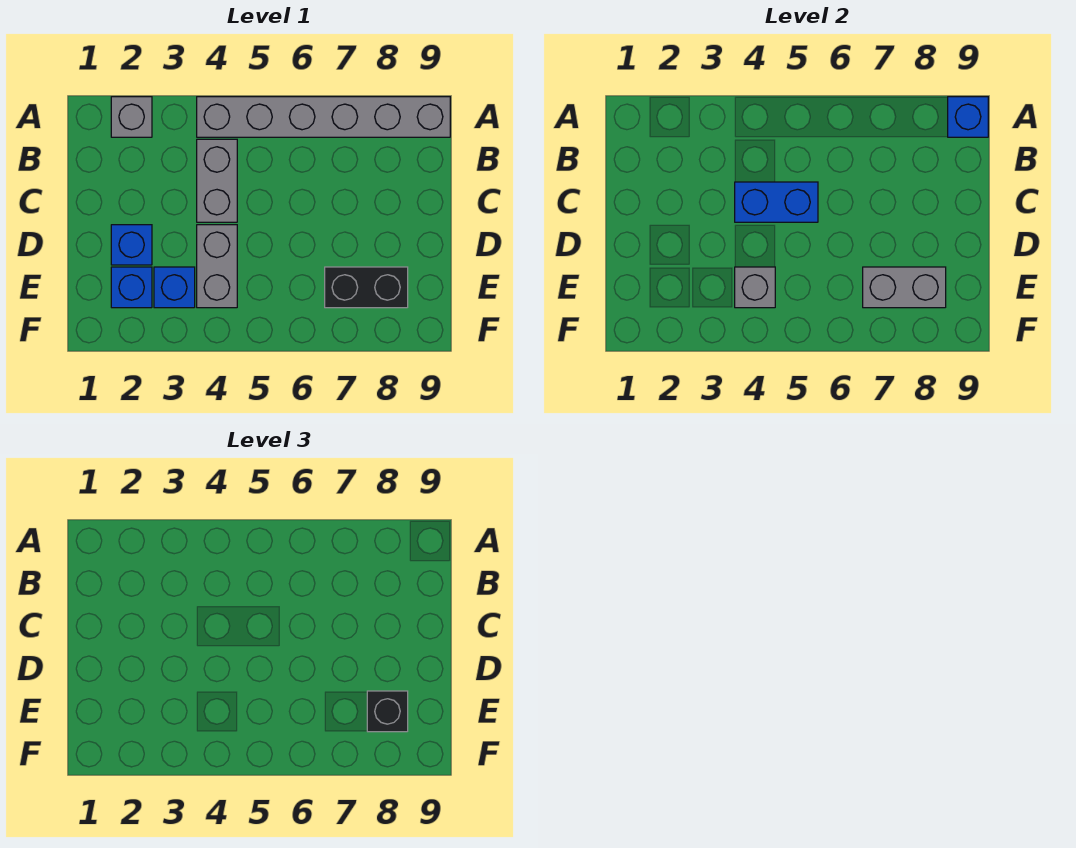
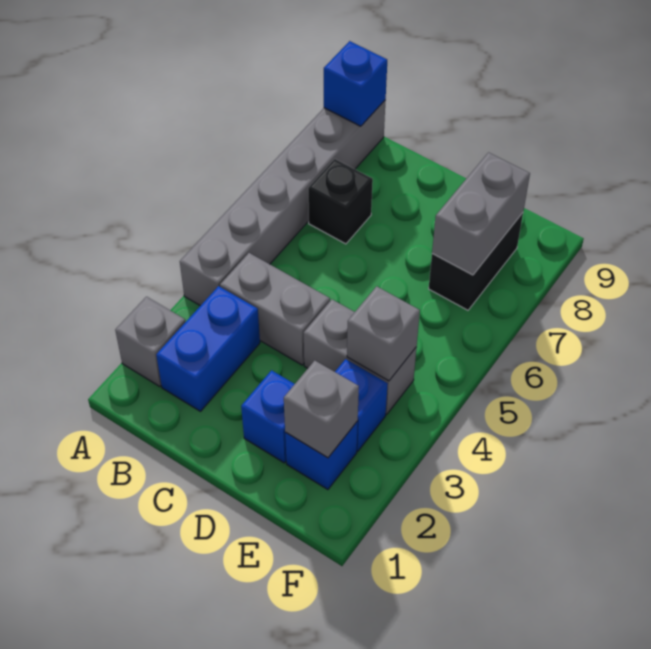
blue 1x2 brick [735,182,818,222] -> blue 1x2 brick moved to [156,286,260,411]
none -> grey 1x1 brick [284,361,359,458]
black 1x1 brick [367,691,408,732] -> black 1x1 brick moved to [308,159,373,244]

